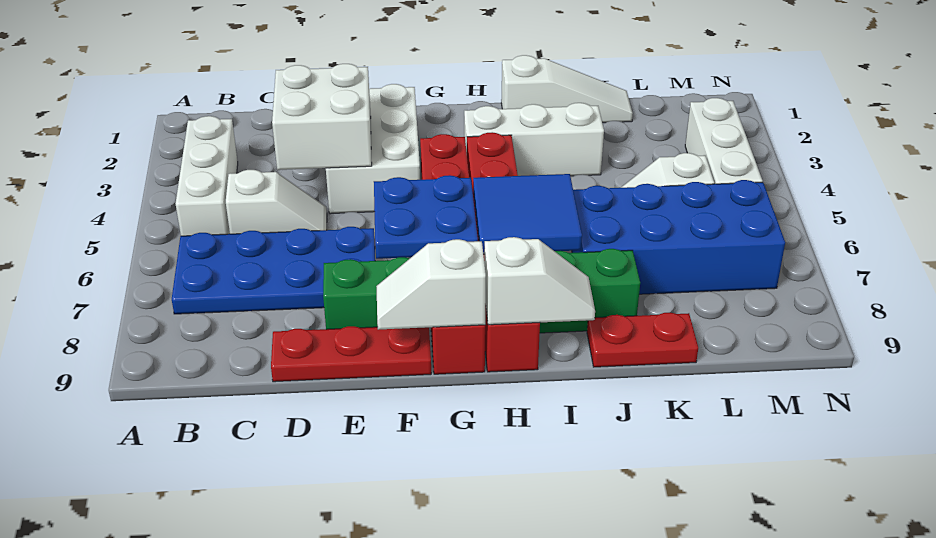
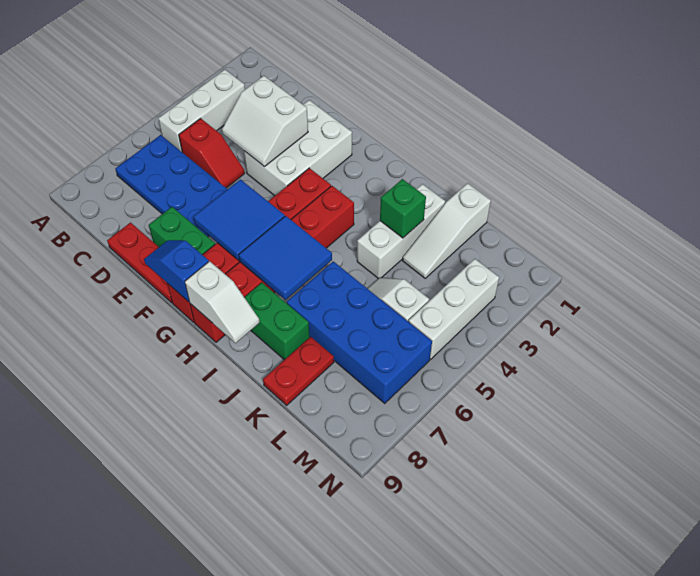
white 1x2 slope [226,170,327,234] -> red 1x2 slope [179,118,245,188]
white 2x2 brick [272,64,372,170] -> white 2x2 slope [222,76,308,167]
blue 2x2 plate [374,175,478,259] -> blue 2x2 tile [194,179,285,260]
white 1x2 slope [376,239,486,330] -> blue 1x2 slope [144,240,209,302]
white 1x3 brick [464,103,604,176] -> white 1x3 brick turned to [357,184,445,279]
white 1x3 slope [501,55,633,123] -> white 1x3 slope turned to [403,183,491,278]
none -> green 1x1 brick [380,179,426,238]
red 1x2 plate [587,313,698,367] -> red 1x2 plate turned to [263,337,334,405]

